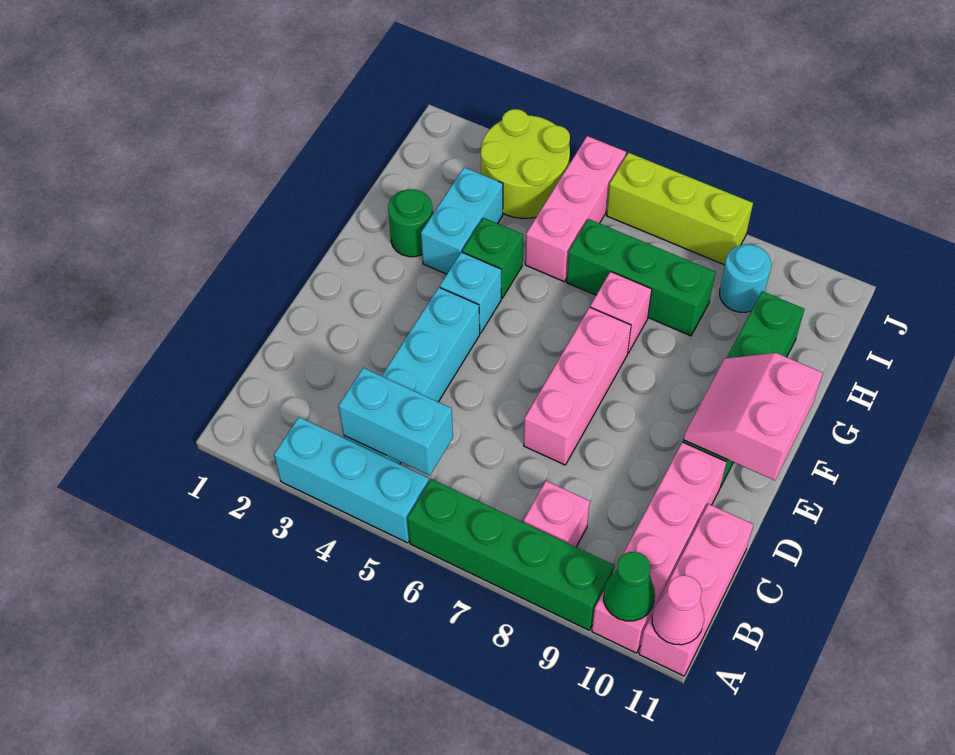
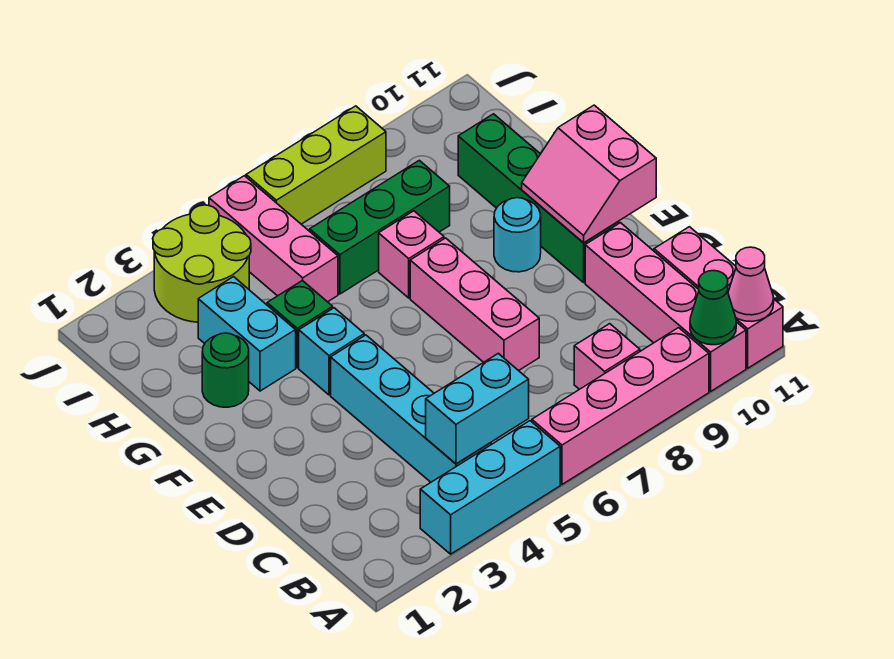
green 1x4 brick [407,479,614,630] -> pink 1x4 brick [532,328,709,484]
cyan 1x1 round brick [720,244,771,312] -> cyan 1x1 round brick moved to [494,198,541,272]

